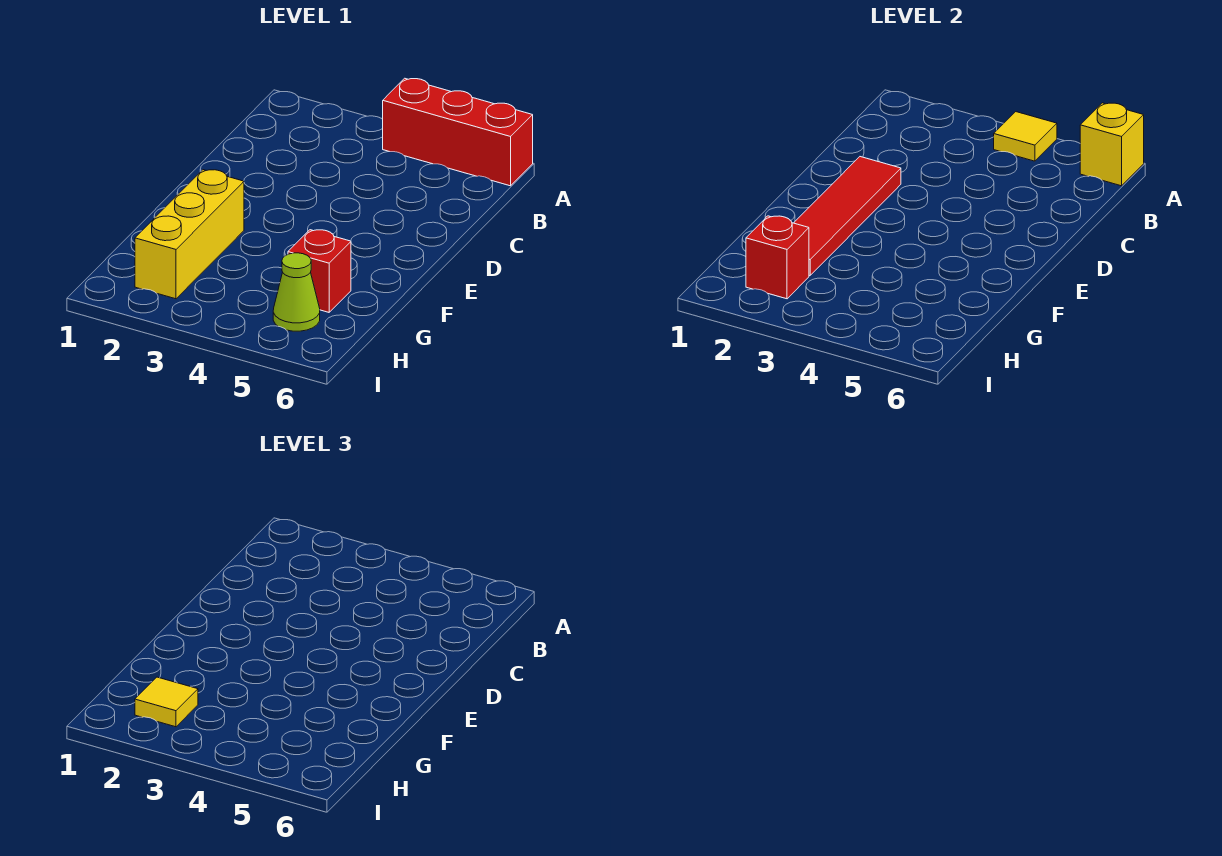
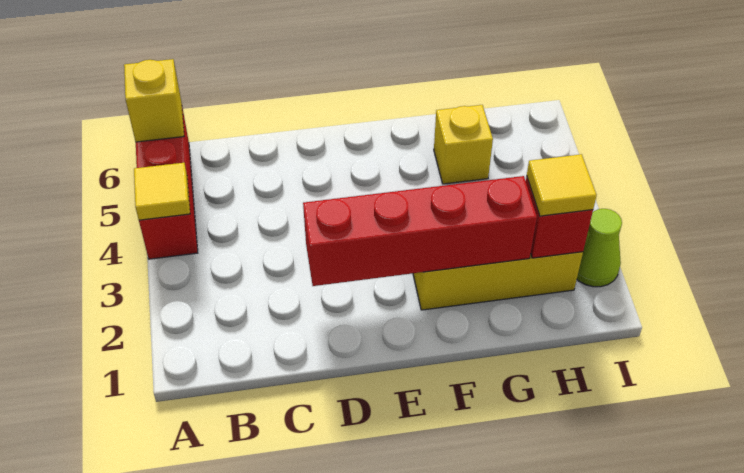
red 1x4 tile [794,157,901,276] -> red 1x4 brick [303,176,537,286]
red 1x1 brick [288,230,351,312] -> yellow 1x1 brick [434,105,493,184]
lime 1x1 cone [273,253,320,331] -> lime 1x1 cone moved to [577,209,622,287]

